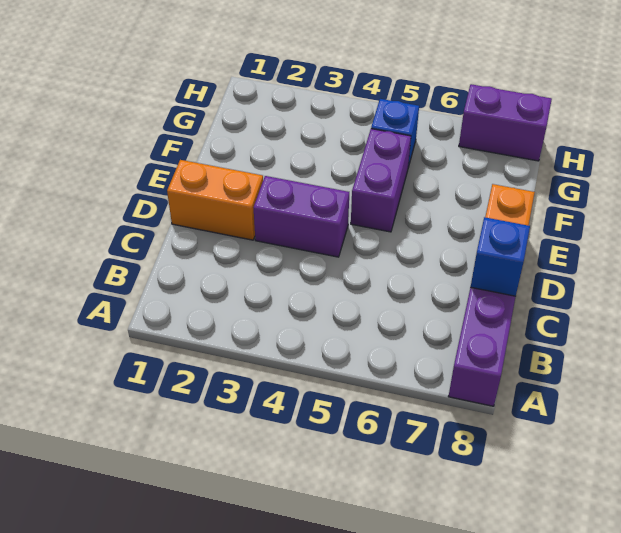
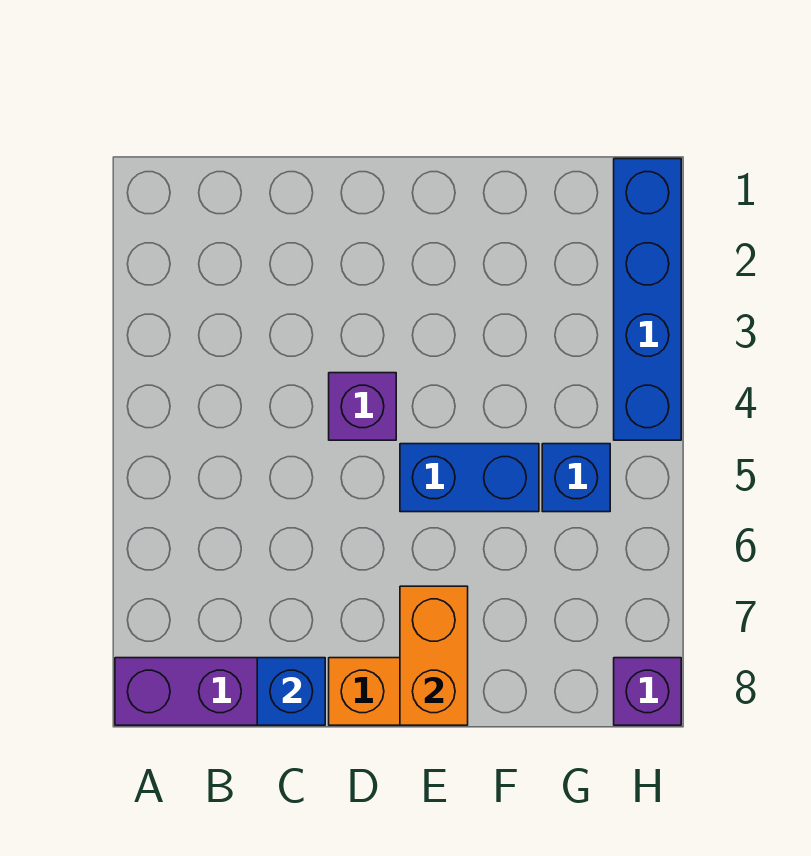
orange 1x2 brick [167,160,263,240] -> orange 1x2 brick moved to [400,586,468,725]
purple 1x2 brick [253,176,349,257] -> purple 1x1 brick [329,373,396,440]
purple 1x2 brick [351,129,411,232] -> blue 1x2 brick [400,444,539,512]
none -> blue 1x4 brick [614,159,681,440]
purple 1x2 brick [459,84,552,161] -> purple 1x1 brick [614,658,681,725]

